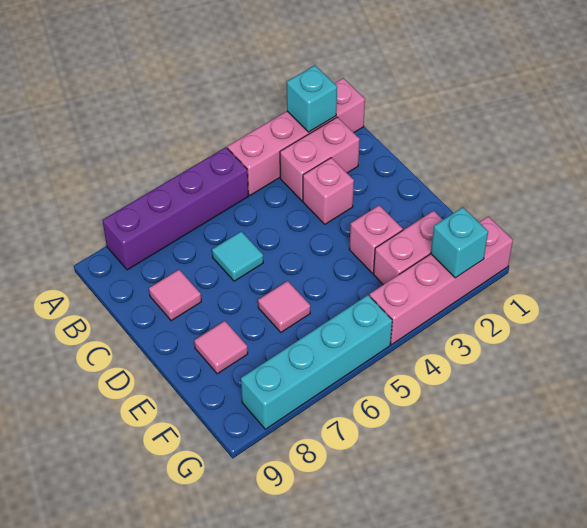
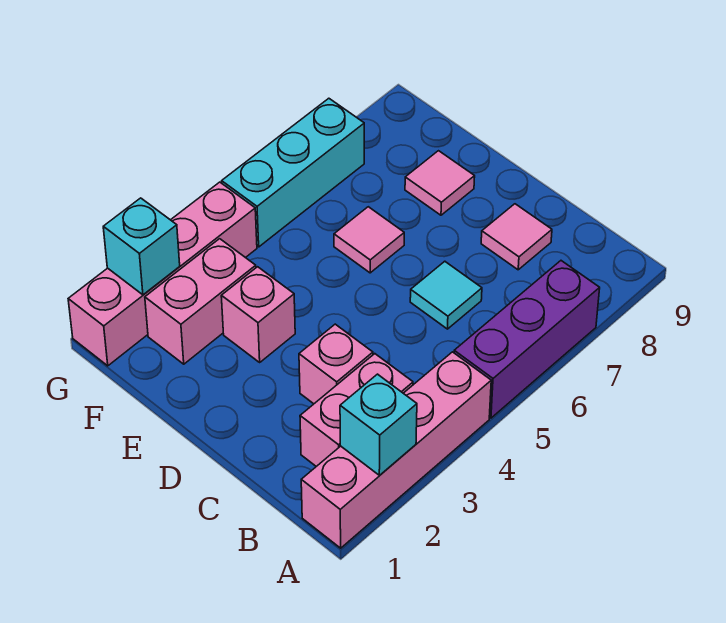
purple 1x4 brick [102,147,248,270] -> purple 1x3 brick [454,261,600,418]
cyan 1x4 brick [241,295,392,429] -> cyan 1x3 brick [222,98,364,247]

